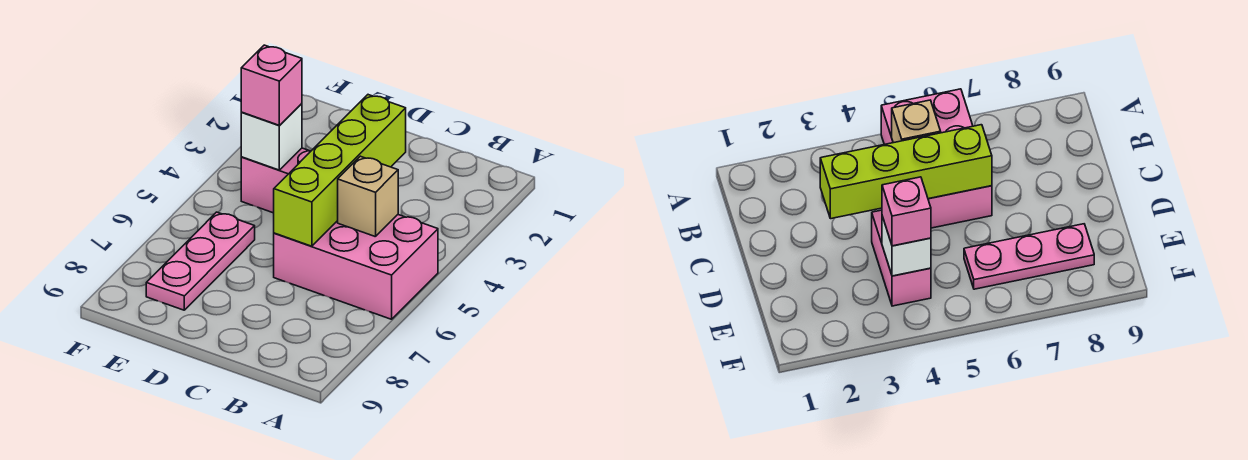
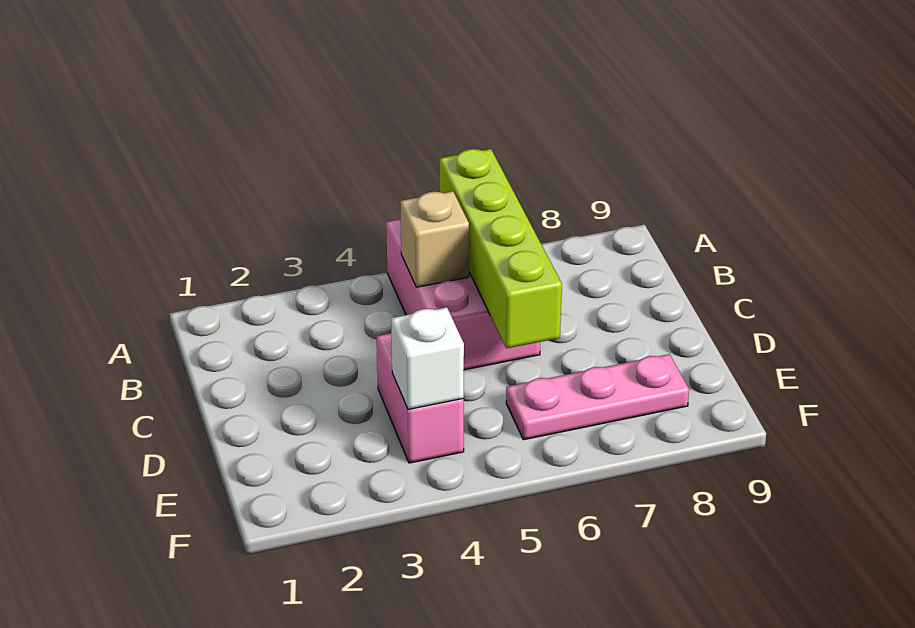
lime 1x4 brick [274,95,406,246] -> lime 1x4 brick turned to [440,149,562,348]
pink 1x1 brick [241,45,302,125] -> none

